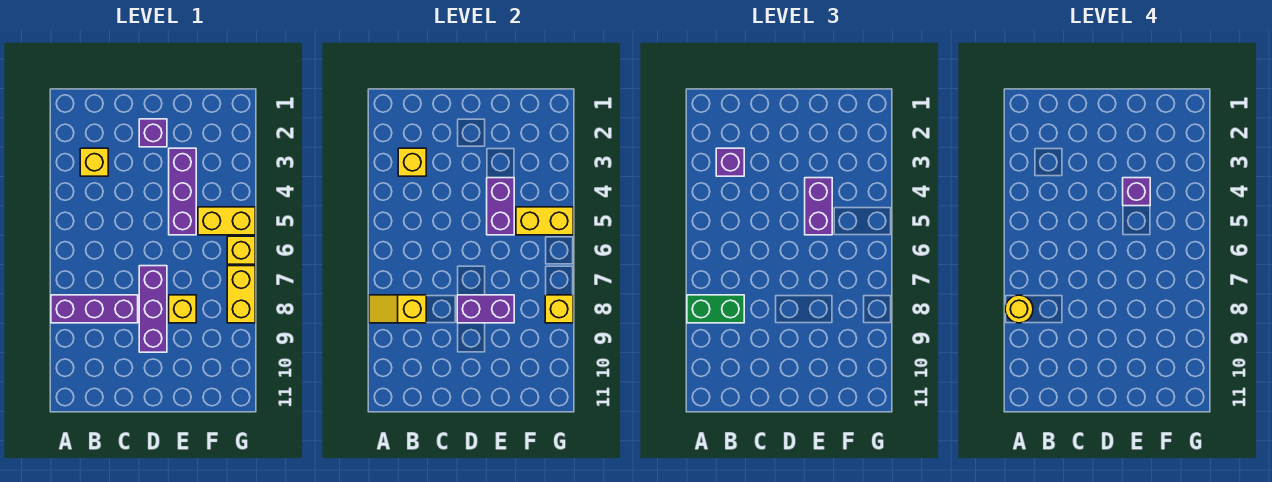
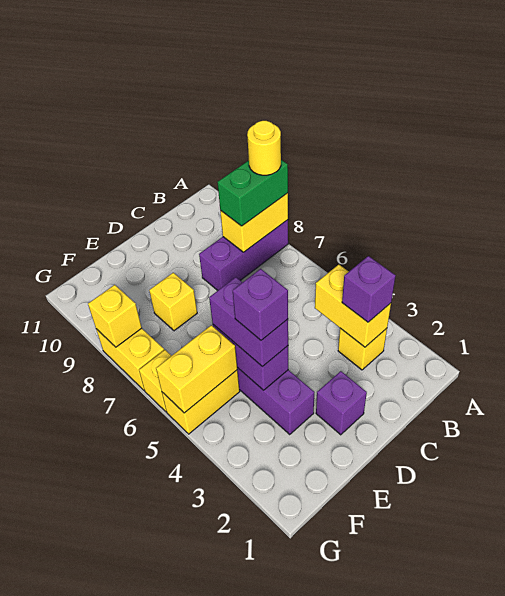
yellow 1x2 slope [369,295,426,323] -> yellow 1x2 brick [220,193,288,252]
yellow 1x1 brick [398,148,426,176] -> yellow 1x2 brick [315,265,391,347]
purple 1x3 brick [139,266,167,352] -> none
purple 1x2 brick [457,295,514,323] -> none

